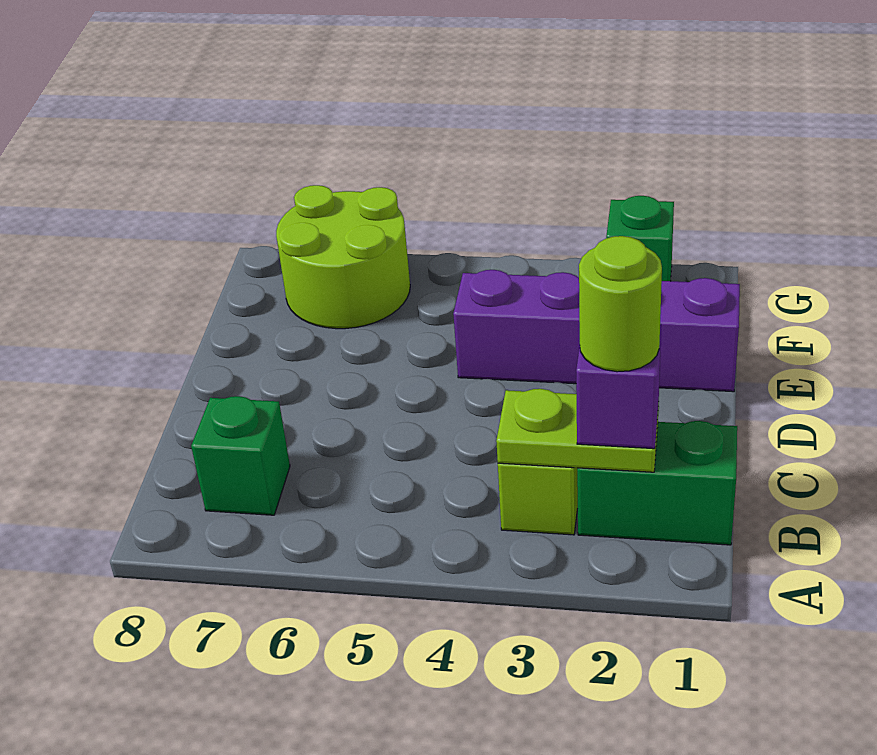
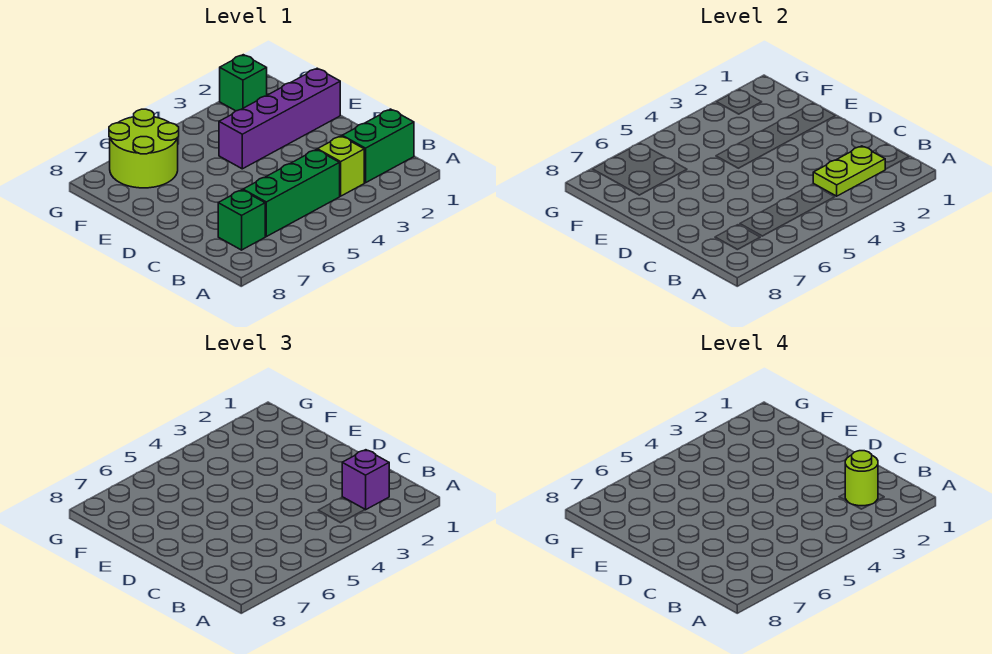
none -> green 1x3 brick [243,150,340,237]

